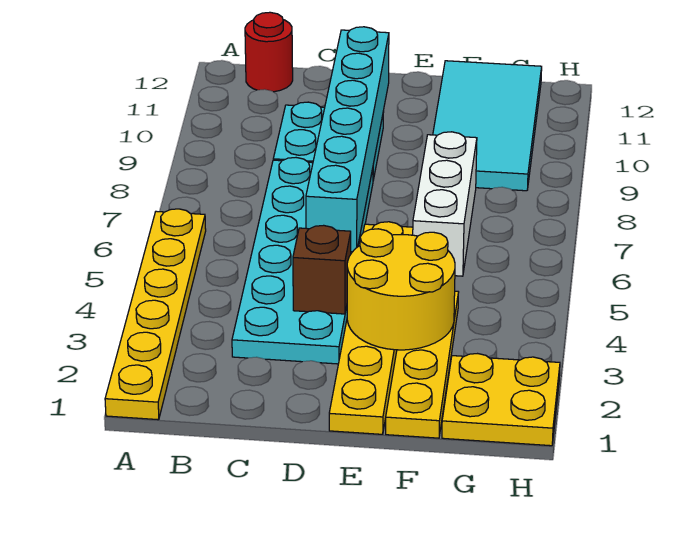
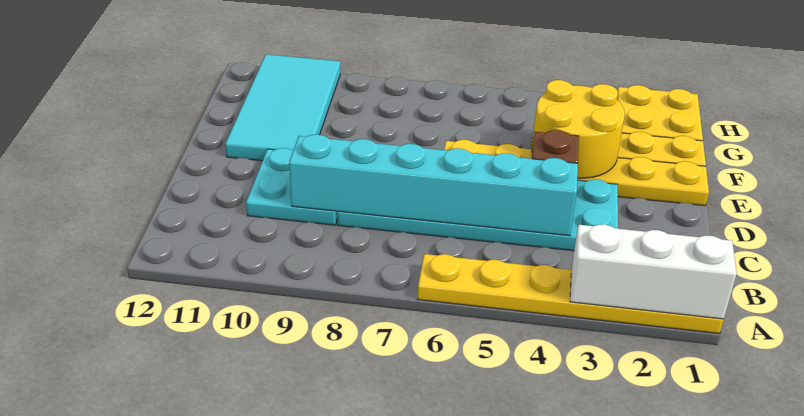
red 1x1 round brick [245,12,293,92] -> none
cyan 1x6 brick [306,27,389,252] -> cyan 1x6 brick moved to [289,135,578,236]
white 1x3 brick [413,132,477,276] -> white 1x3 brick moved to [570,225,737,319]
cyan 2x4 tile [433,61,542,191] -> cyan 2x4 tile turned to [225,54,340,161]

